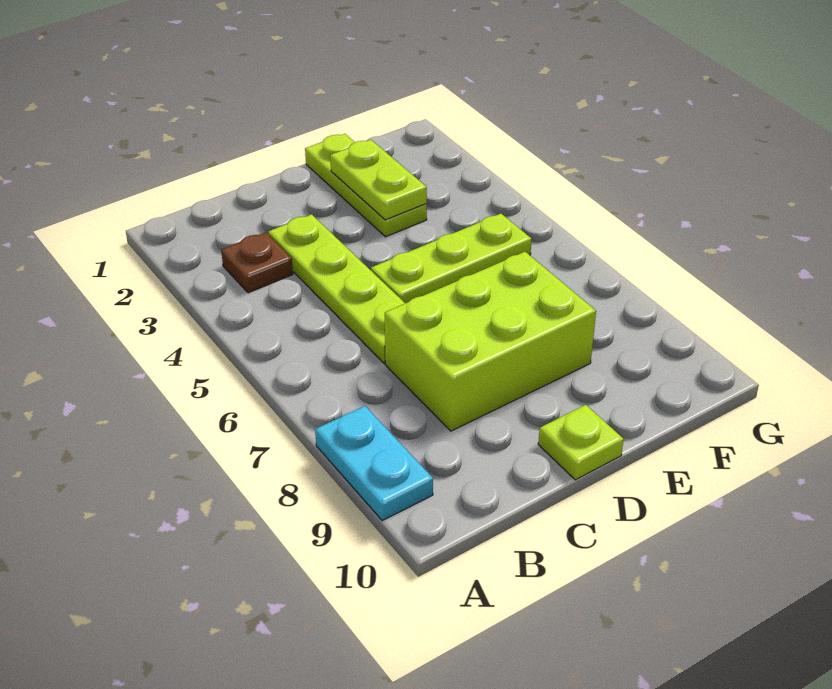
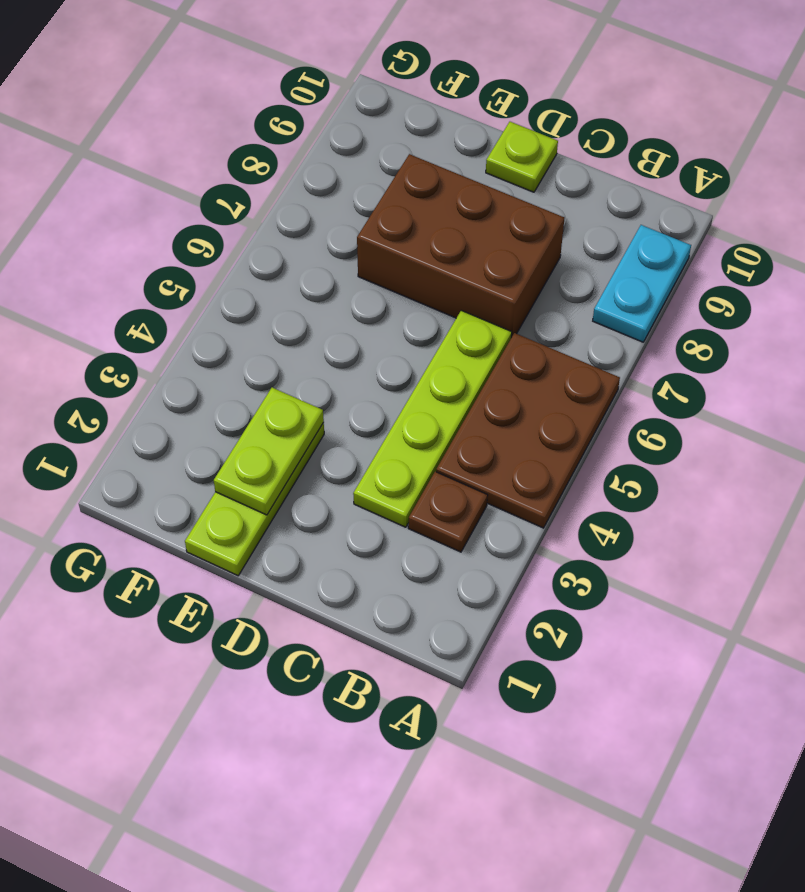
none -> brown 2x3 plate [436,333,620,528]
lime 2x3 brick [385,252,596,431] -> brown 2x3 brick [357,154,564,337]
lime 1x3 plate [371,214,531,303] -> none

